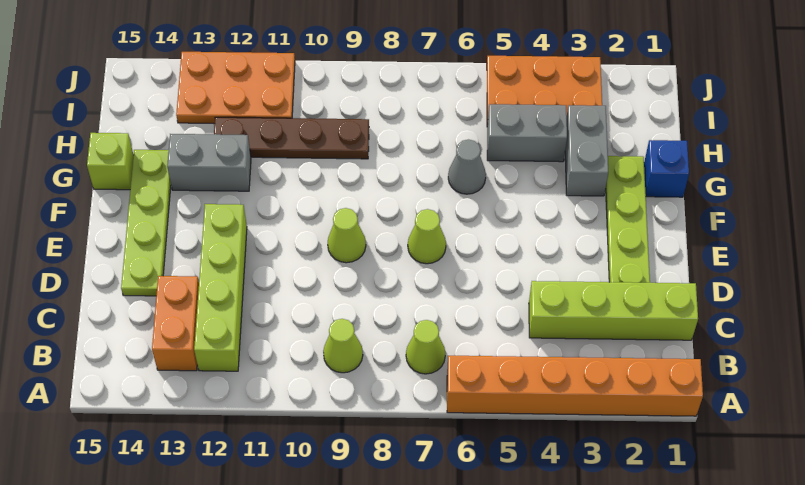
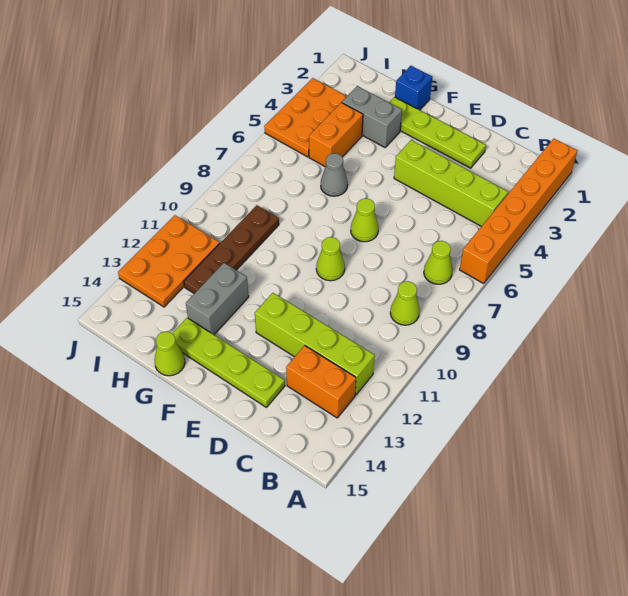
lime 1x4 brick [529,281,698,340] -> lime 1x4 brick turned to [394,140,508,226]
lime 1x1 brick [87,133,134,190] -> lime 1x1 cone [154,332,185,376]
grey 1x2 brick [487,104,567,162] -> orange 1x2 brick [309,103,363,166]

